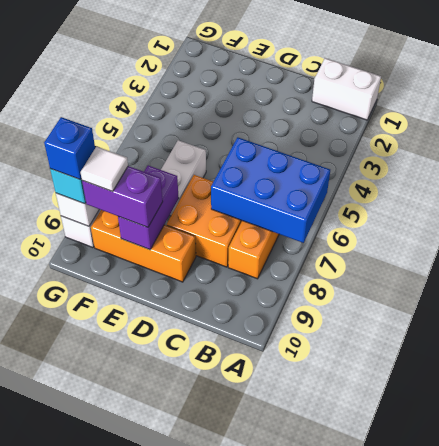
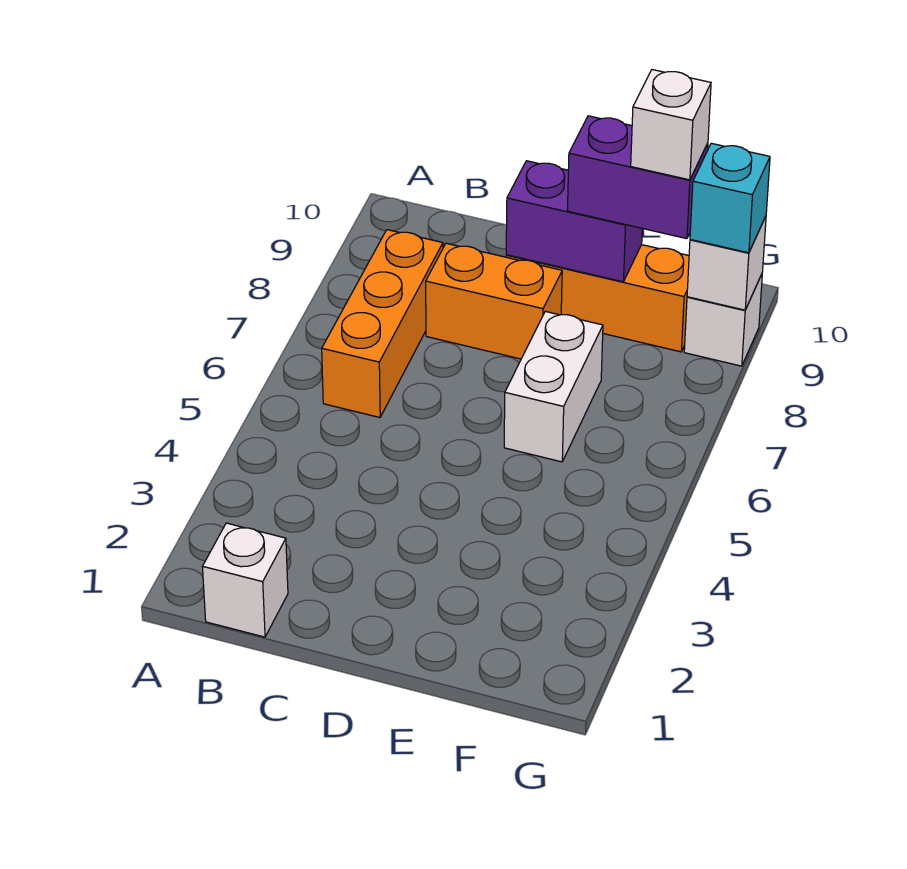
white 1x2 brick [312,58,381,120] -> white 1x1 brick [202,523,288,637]
blue 2x3 brick [211,137,330,243] -> none
orange 2x2 brick [167,175,242,267] -> orange 1x2 brick [426,243,562,359]
purple 1x2 brick [118,165,179,250] -> purple 1x2 brick turned to [506,161,642,282]
white 1x1 tile [81,147,128,191] -> white 1x1 brick [631,70,711,180]
blue 1x1 brick [44,117,95,179] -> none

